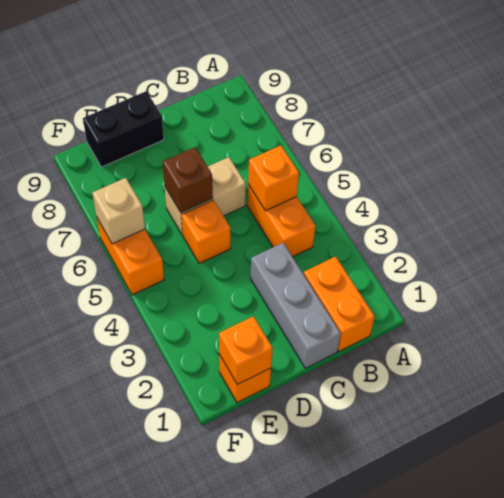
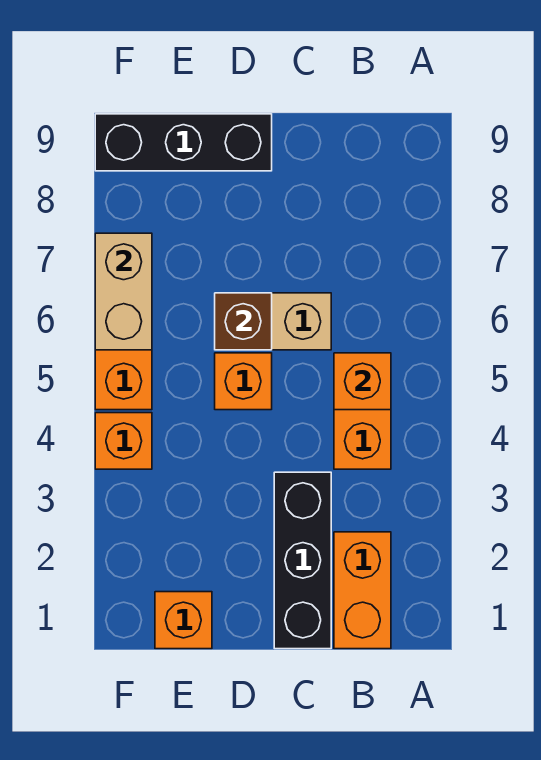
grey 1x3 brick [250,243,341,368] -> black 1x3 brick [274,472,331,649]
black 1x2 brick [83,91,164,167] -> black 1x3 brick [95,114,272,171]
orange 1x1 brick [219,316,273,384] -> orange 1x1 brick moved to [95,413,152,469]
tan 1x1 brick [92,178,145,244] -> tan 1x2 brick [95,233,152,350]

